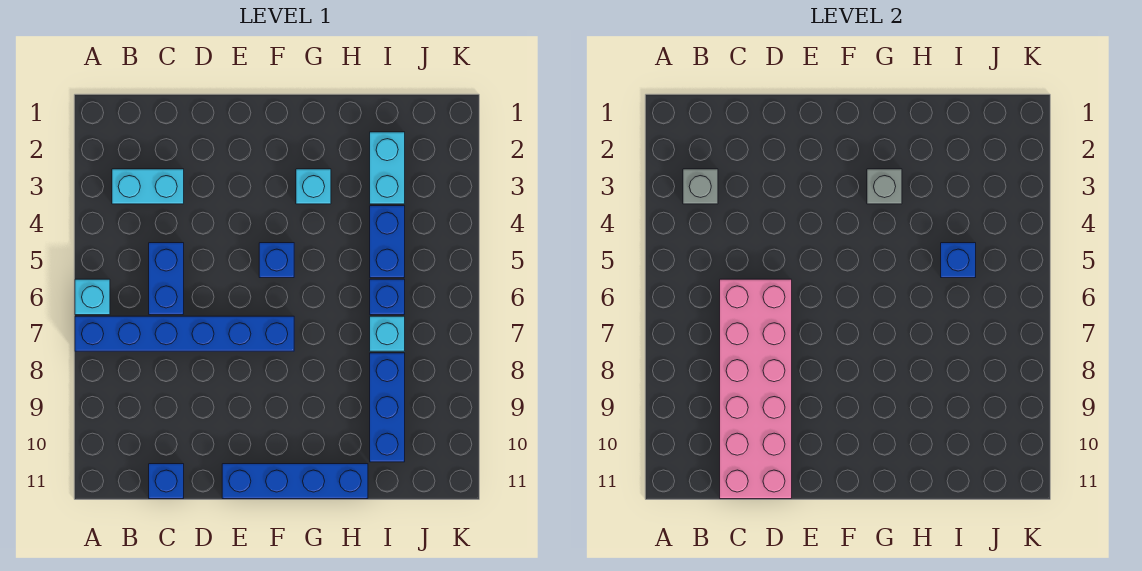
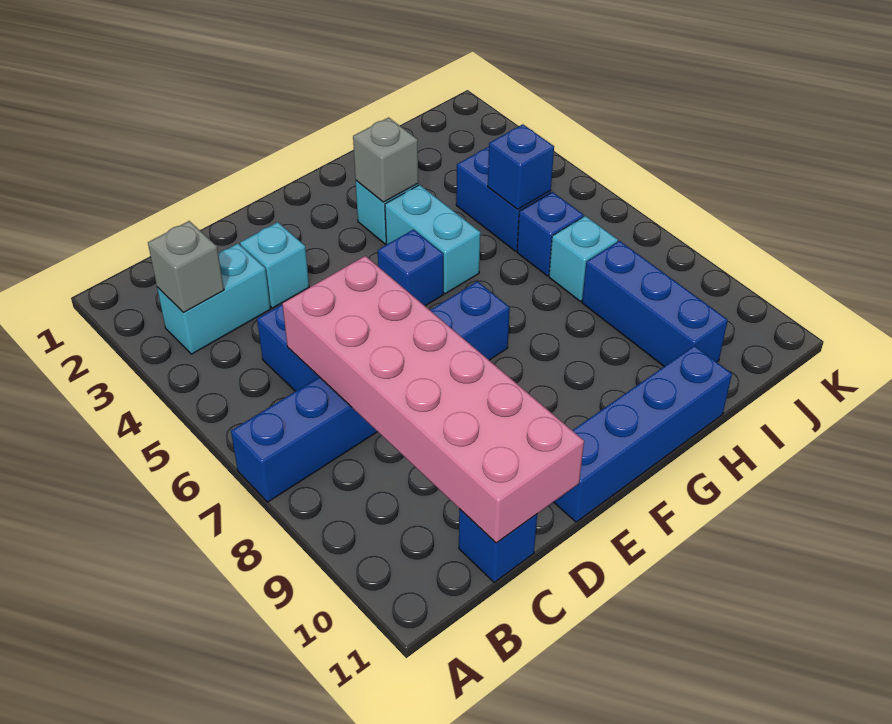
cyan 1x1 brick [75,279,110,315] -> cyan 1x1 brick moved to [240,222,309,308]
cyan 1x2 brick [370,132,405,204] -> cyan 1x2 brick moved to [385,185,480,294]

